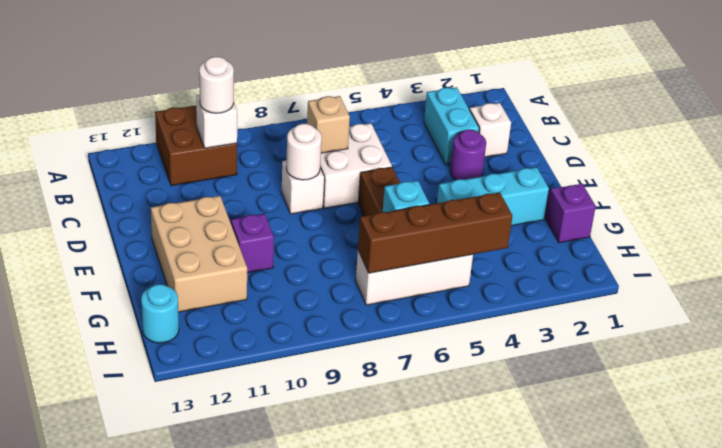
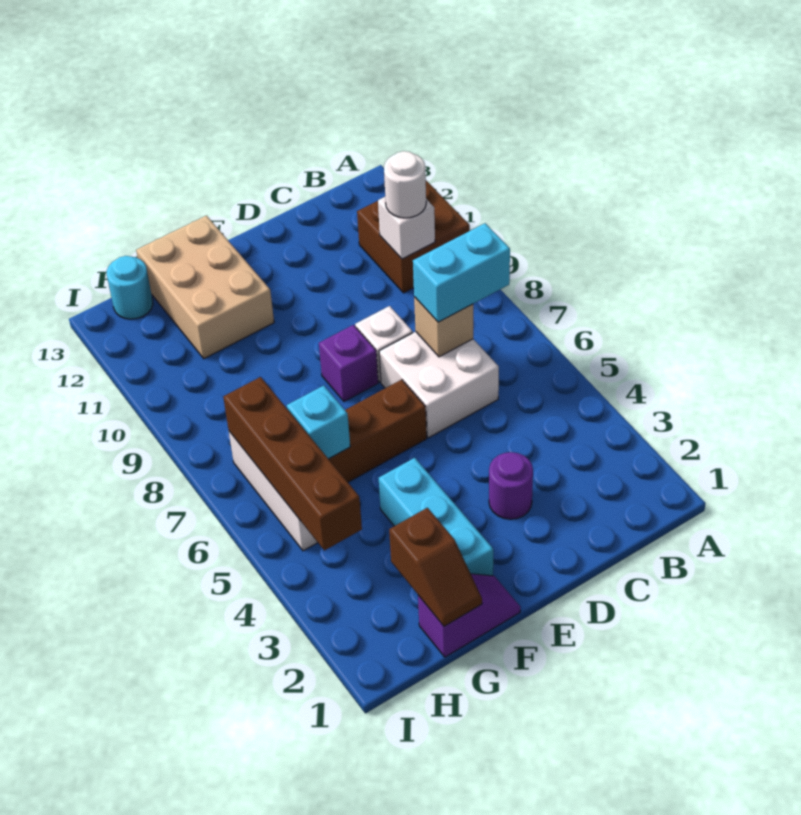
cyan 1x2 brick [424,87,479,164] -> cyan 1x2 brick moved to [413,223,510,322]
white 1x1 brick [470,103,511,157] -> none
white 1x1 round brick [286,124,322,180] -> none
tan 2x3 brick [151,196,247,312] -> tan 2x3 brick turned to [136,216,274,359]
purple 1x1 brick [231,214,274,273] -> purple 1x1 brick moved to [319,325,378,402]
none -> brown 1x2 slope [389,508,482,626]

